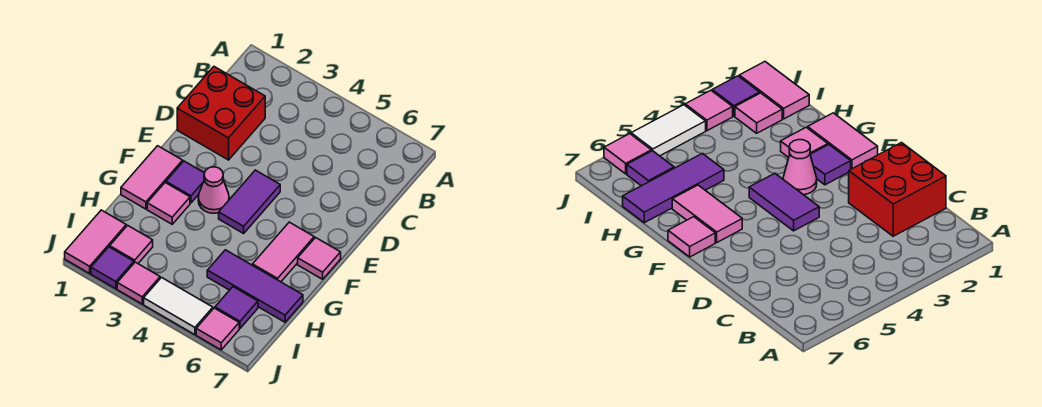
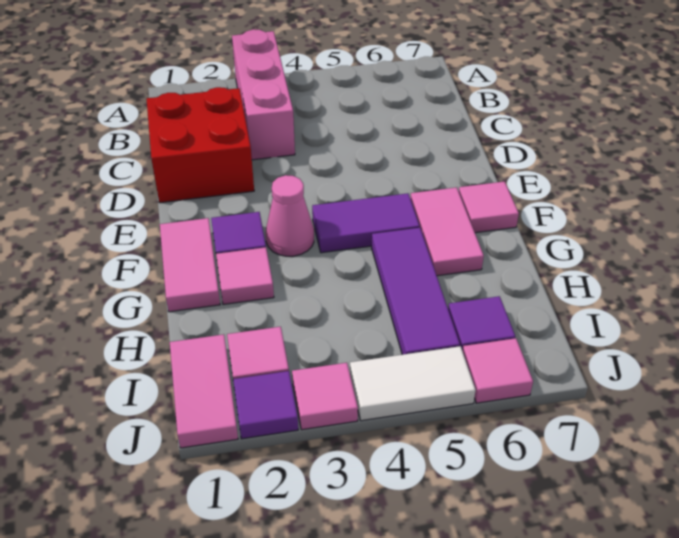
none -> pink 1x3 brick [232,29,295,160]
purple 1x2 tile [219,170,280,233] -> purple 1x2 tile turned to [312,193,420,253]
purple 1x3 tile [207,250,303,322] -> purple 1x3 tile turned to [372,228,460,355]

